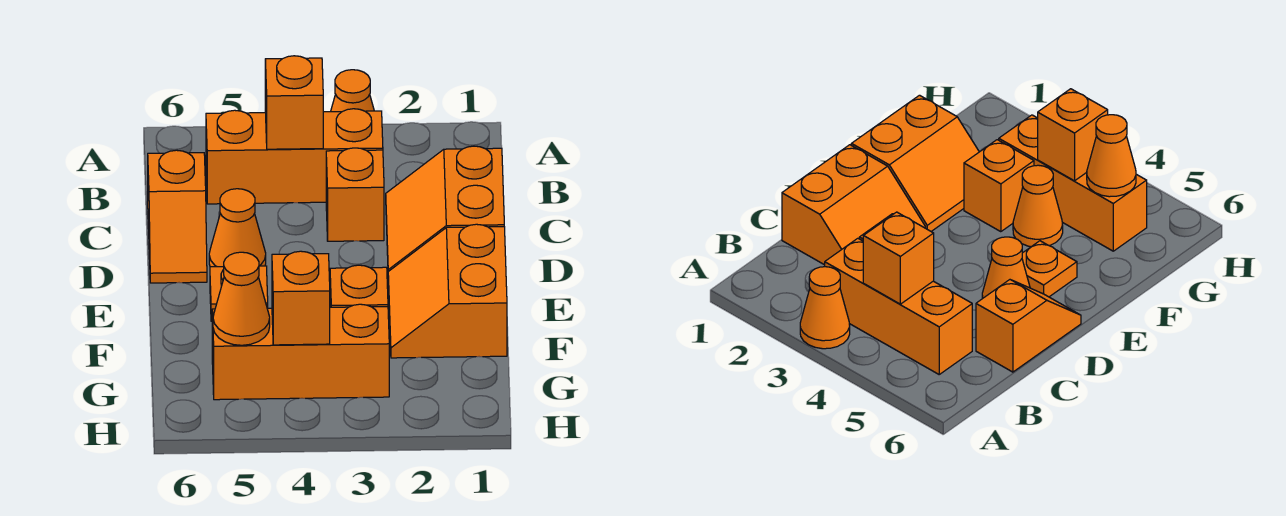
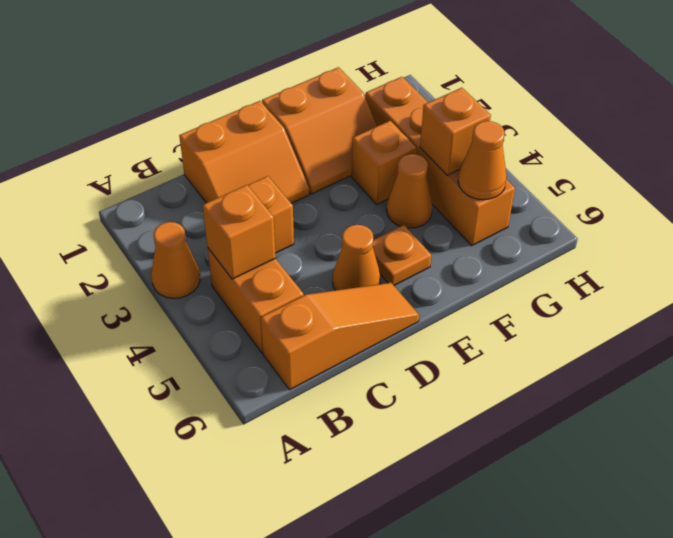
orange 1x3 brick [206,109,383,204] -> orange 1x2 brick [208,248,304,353]
orange 1x2 slope [148,150,207,283] -> orange 1x3 slope [261,283,419,390]
orange 1x3 brick [212,304,389,400] -> orange 1x4 brick [366,77,515,246]

